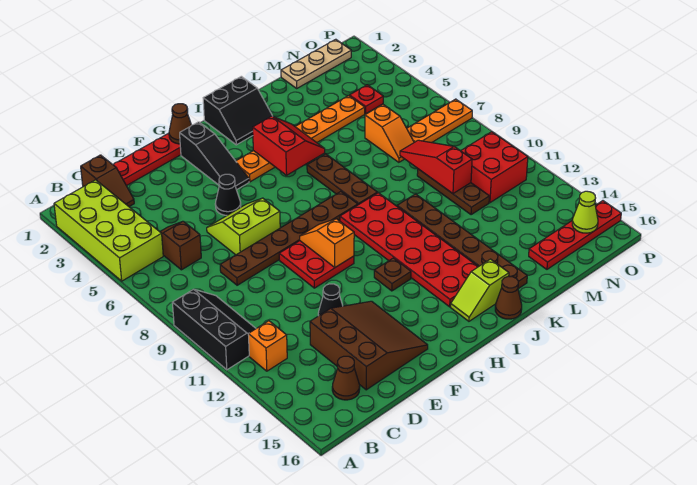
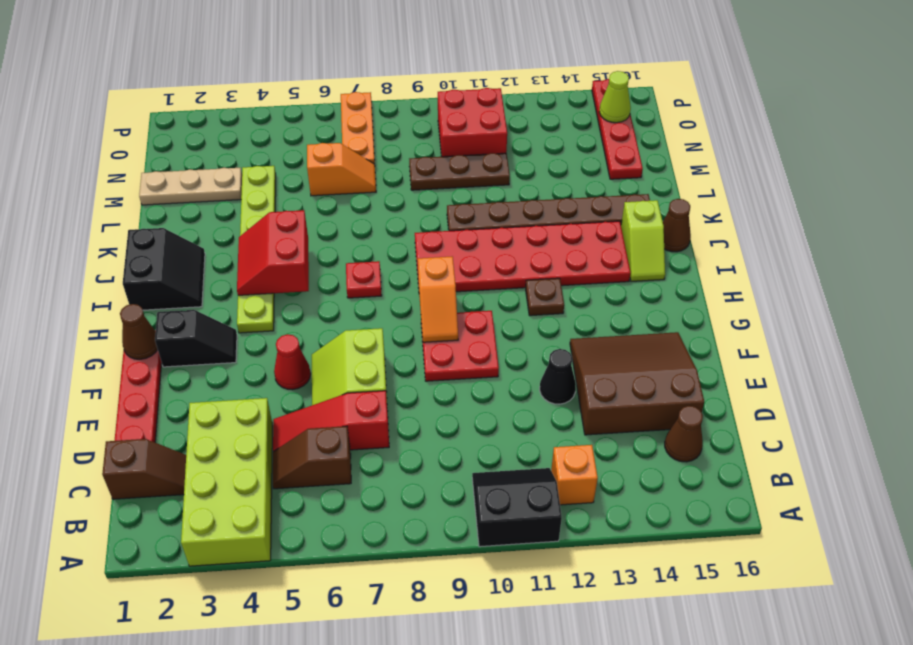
lime 2x4 brick [54,180,163,281] -> lime 2x4 brick turned to [181,398,272,566]
black 2x3 slope [172,289,256,370] -> black 2x2 slope [472,468,562,547]
brown 1x6 plate [220,192,358,285] -> none
black 1x1 cone [215,174,241,215] -> red 1x1 cone [274,334,311,390]
black 1x3 slope [180,122,249,190] -> black 1x2 slope [155,310,237,367]
orange 1x2 slope [300,219,354,267] -> orange 1x2 slope turned to [418,257,458,342]
orange 1x6 plate [236,96,365,182] -> lime 1x6 plate [237,166,276,333]
red 2x2 slope [253,116,325,175] -> red 2x2 slope turned to [237,210,309,295]
brown 1x3 plate [307,154,377,205] -> none
tan 1x3 plate [281,39,351,88] -> tan 1x3 plate turned to [139,168,242,205]
red 1x3 slope [400,140,472,194] -> red 1x3 slope moved to [273,391,389,451]
red 1x1 plate [350,85,383,114] -> red 1x1 plate moved to [346,261,382,298]

